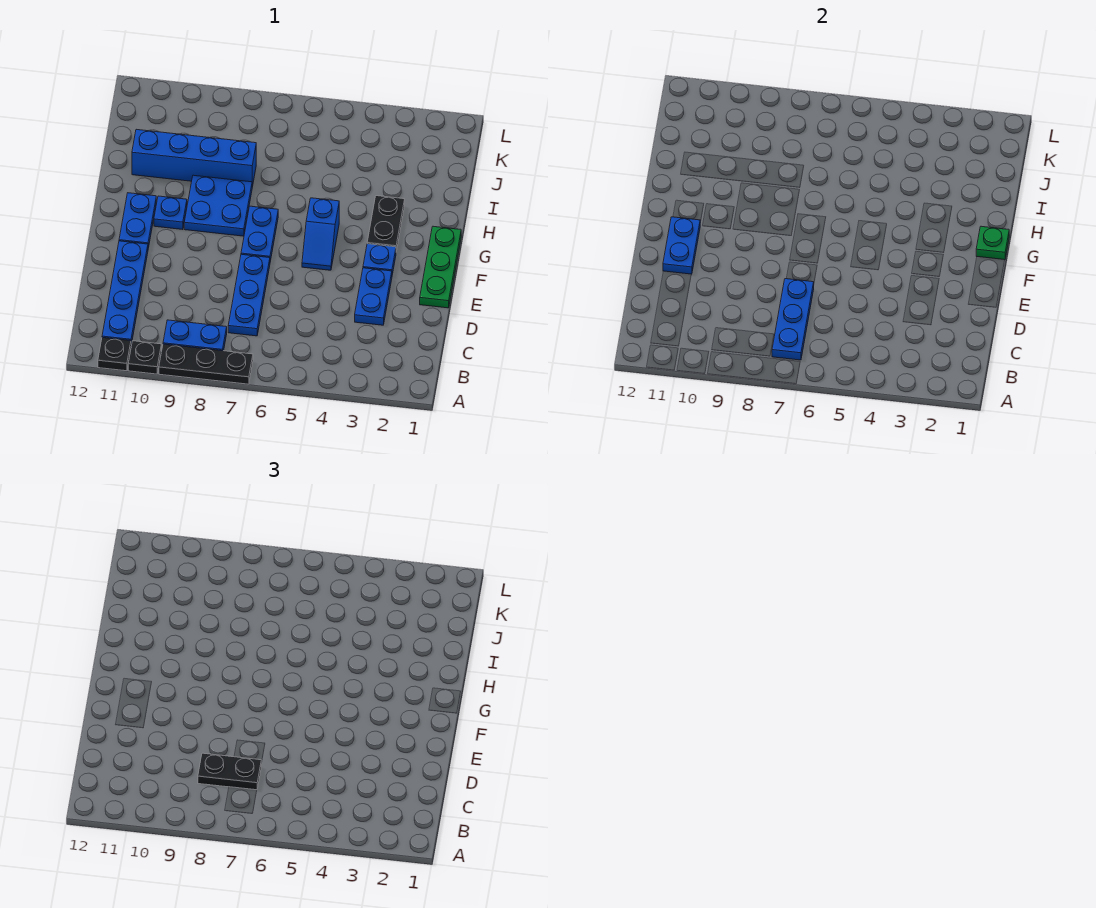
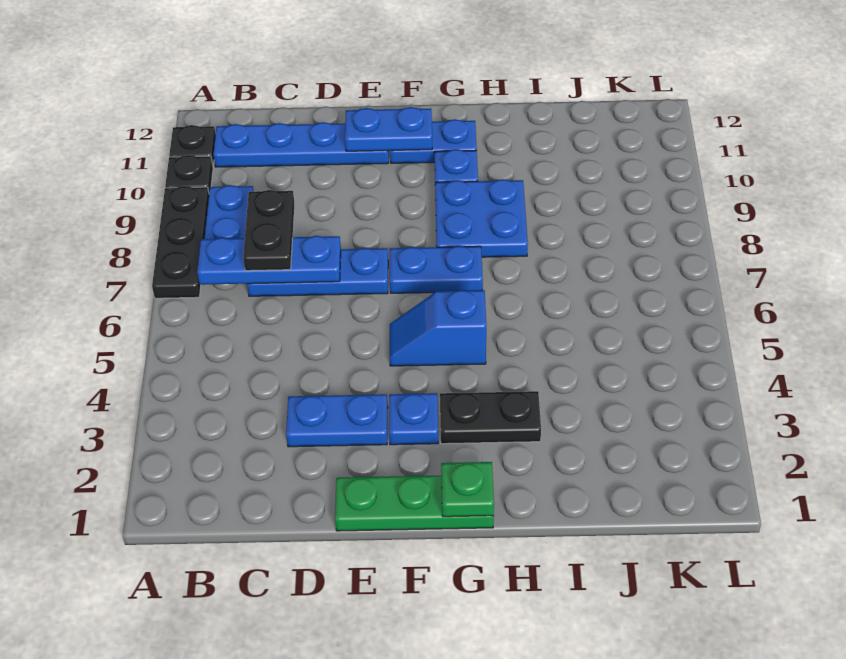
blue 1x4 brick [132,129,256,187] -> none

